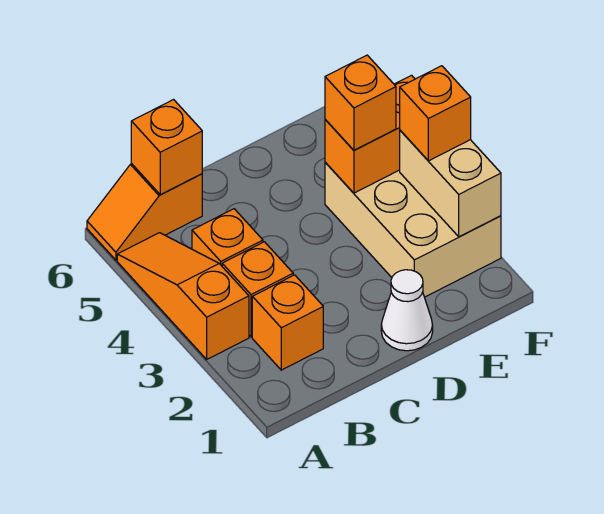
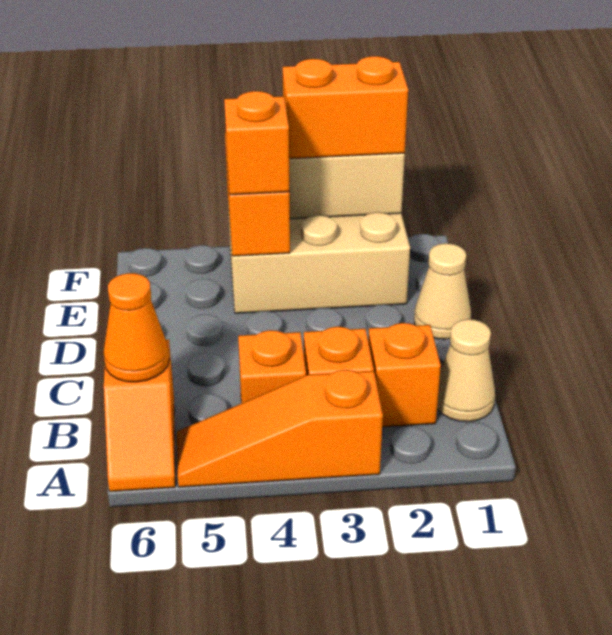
none -> tan 1x1 cone [437,319,495,422]
orange 1x1 brick [131,100,202,195] -> orange 1x1 cone [103,273,169,382]
white 1x1 cone [381,270,433,351] -> tan 1x1 cone [414,243,471,339]
orange 1x1 brick [400,66,471,161] -> orange 1x2 brick [283,56,408,159]

